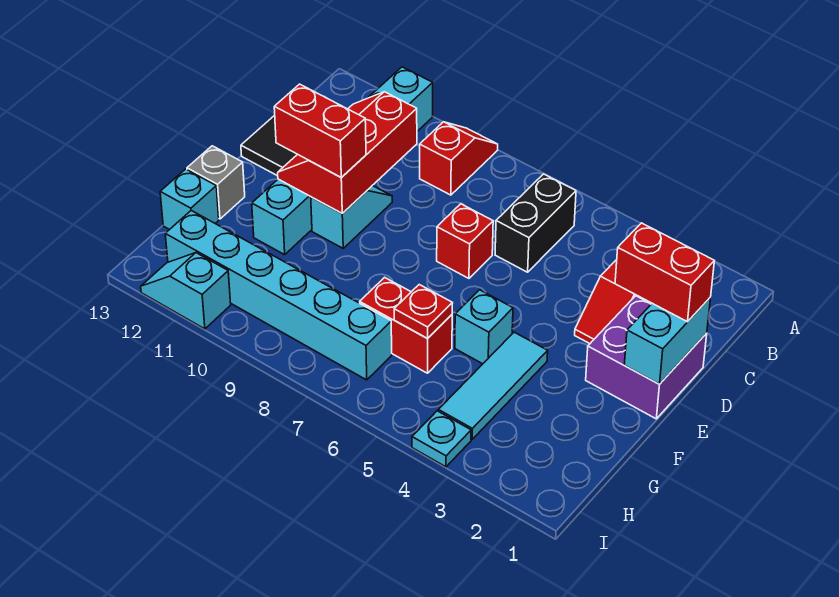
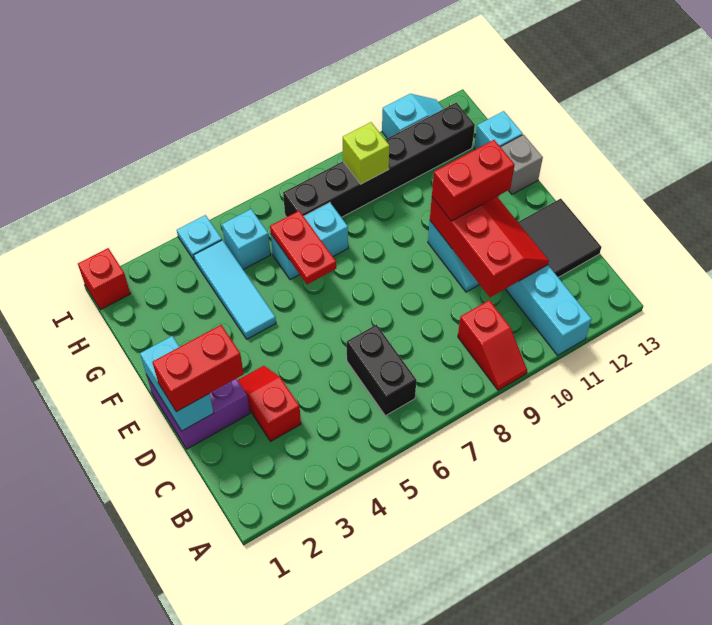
red 1x1 brick [437,204,493,278] -> red 1x1 brick moved to [78,248,130,310]
cyan 1x1 brick [455,290,513,364] -> cyan 1x1 brick moved to [222,209,271,269]
red 1x2 brick [360,277,452,373] -> cyan 1x2 brick [271,203,348,280]
red 1x1 plate [394,285,452,339] -> red 1x2 plate [270,211,336,284]
cyan 1x6 brick [165,211,392,380] -> black 1x6 brick [283,103,475,217]
none -> lime 1x1 brick [343,122,389,184]

